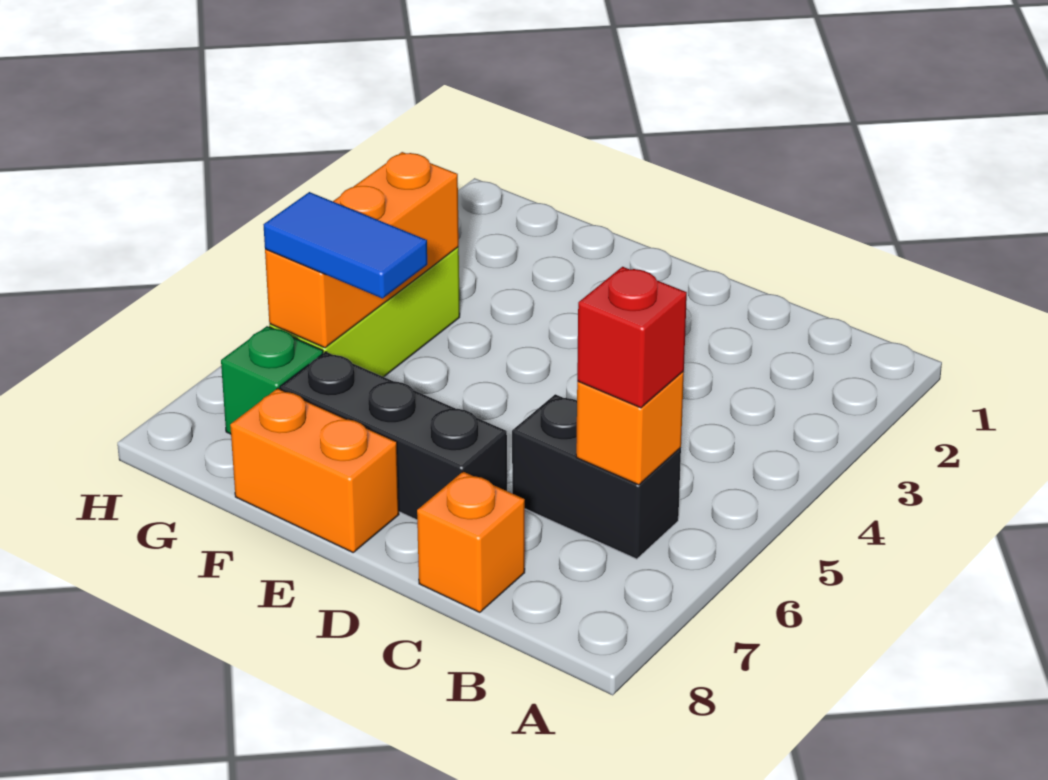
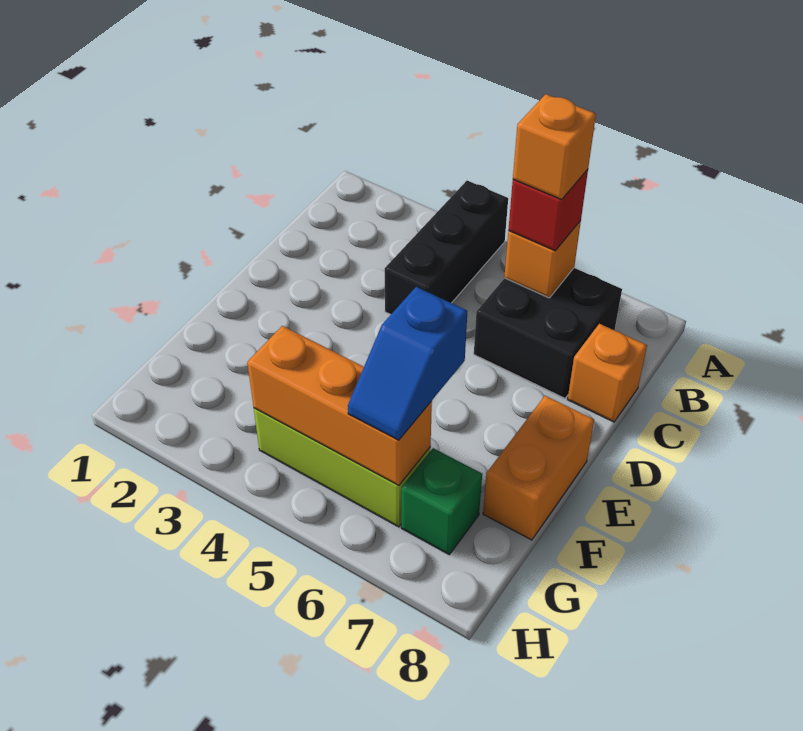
black 1x2 brick [512,394,681,559] -> black 2x2 brick [474,268,622,398]
none -> orange 1x1 brick [513,94,596,200]
black 1x3 brick [280,352,507,520] -> black 1x3 brick moved to [384,181,508,314]
blue 1x2 tile [263,192,427,299] -> blue 1x2 slope [348,287,467,440]

